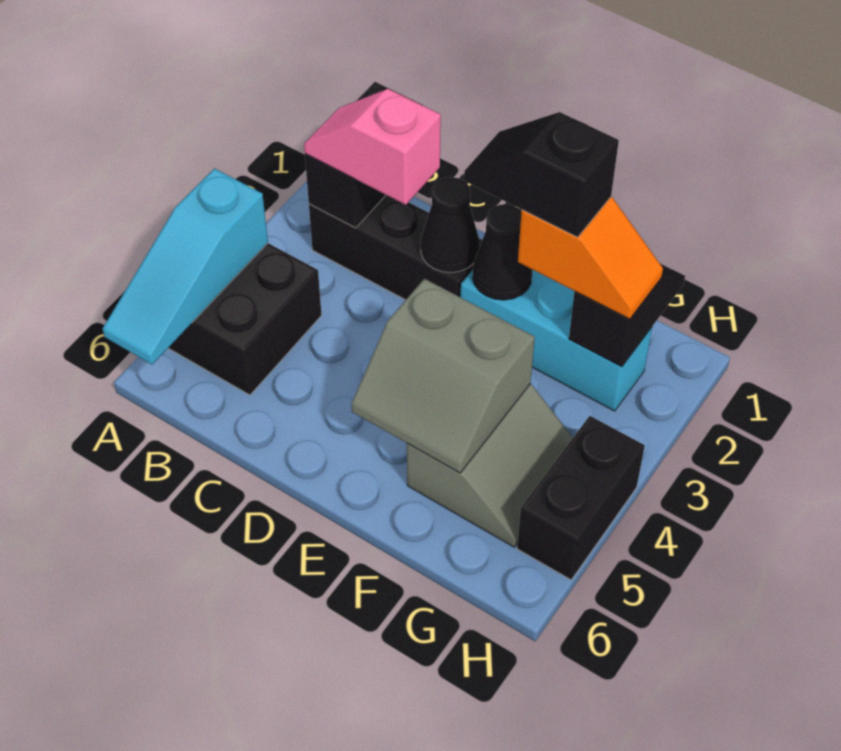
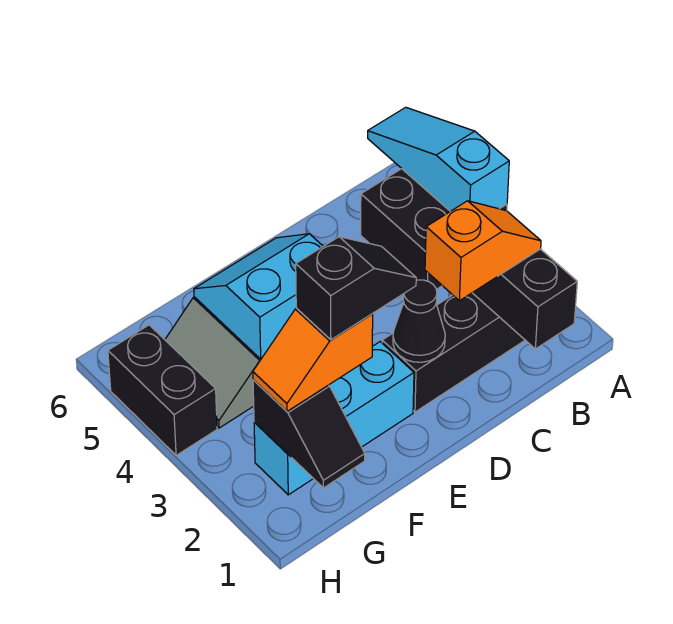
pink 1x2 slope [304,89,441,205] -> orange 1x2 slope [425,201,541,301]
black 1x1 cone [473,204,532,300] -> none
grey 2x2 slope [351,279,535,473] -> cyan 2x2 slope [194,234,323,359]

